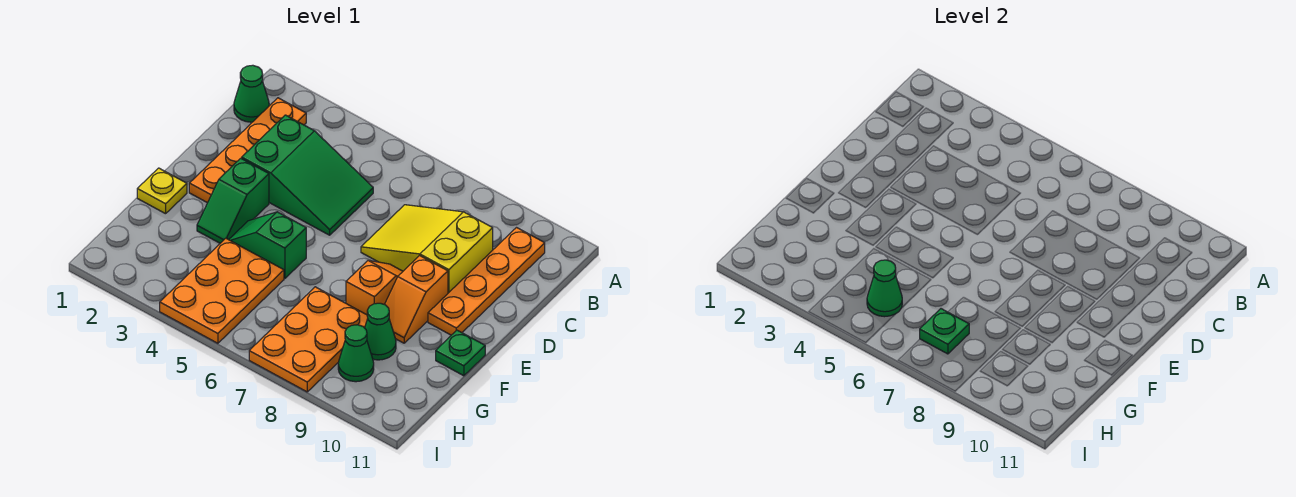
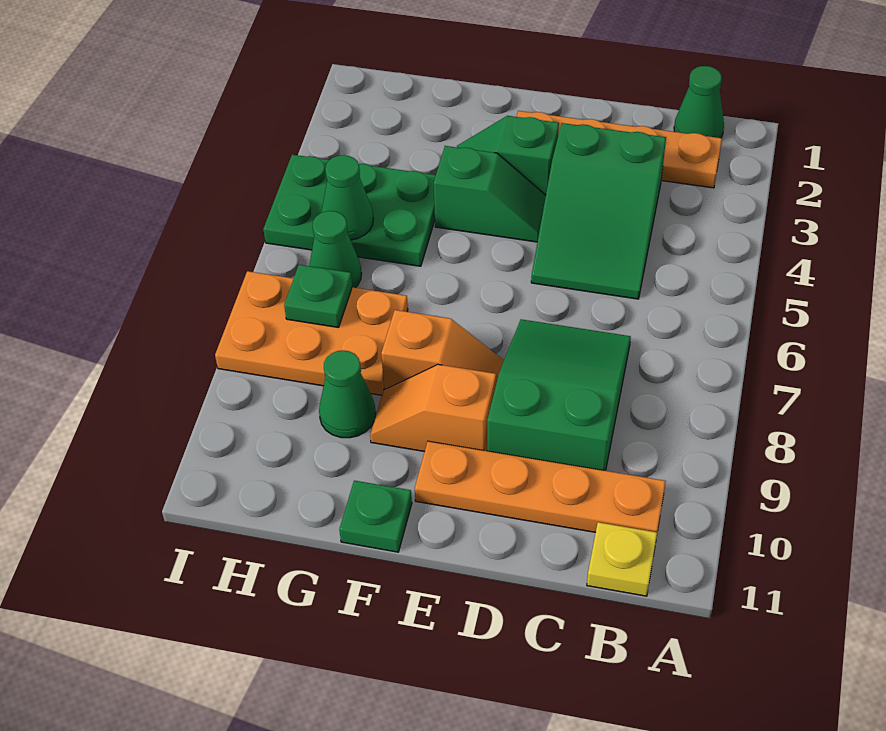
yellow 2x3 slope [361,205,493,293] -> green 2x3 slope [487,319,631,471]
yellow 1x1 plate [137,168,187,214] -> yellow 1x1 plate moved to [587,522,657,596]
green 1x2 slope [229,212,306,278] -> green 1x2 slope turned to [434,146,546,242]
orange 2x3 plate [160,238,284,343] -> green 2x3 plate [263,155,436,266]
green 1x1 cone [338,325,374,382] -> green 1x1 cone moved to [309,211,362,288]

